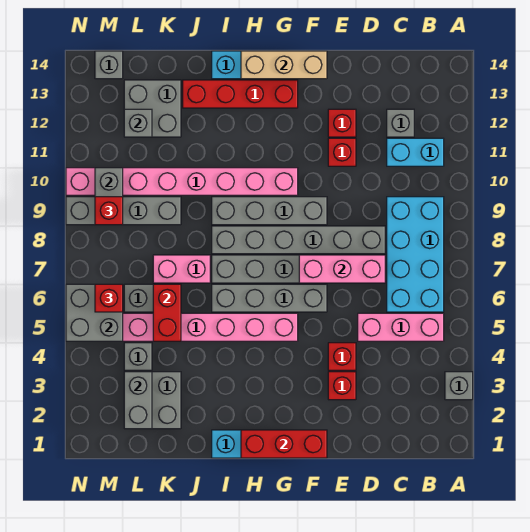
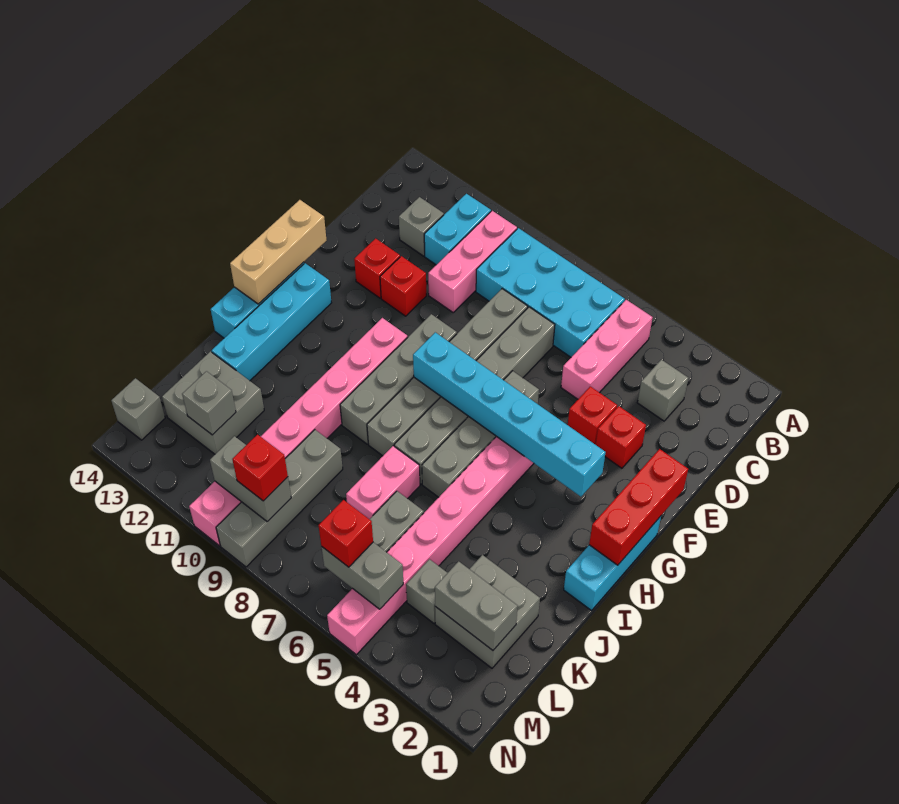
grey 1x1 brick [445,372,473,400] -> grey 1x1 brick moved to [637,360,688,421]
pink 1x3 brick [299,255,385,283] -> pink 1x3 brick moved to [428,211,517,312]
none -> cyan 1x6 brick [413,332,606,497]
red 1x4 brick [183,80,298,108] -> cyan 1x4 brick [212,263,331,381]
red 1x2 brick [153,284,181,341] -> none
grey 2x2 brick [66,284,123,341] -> grey 1x2 brick [321,542,403,609]

